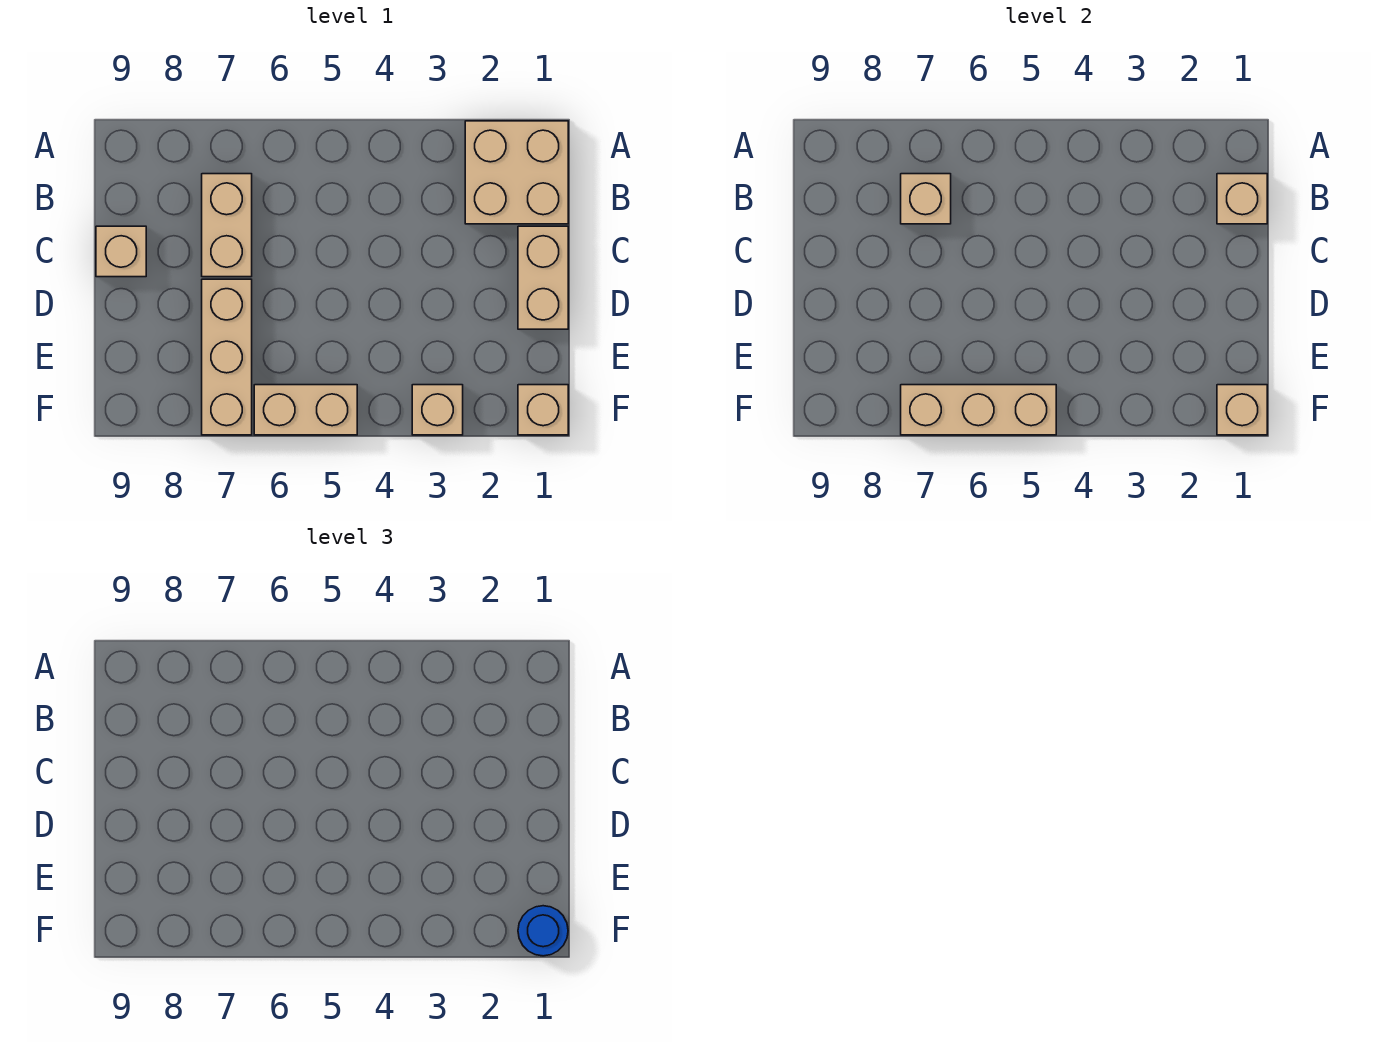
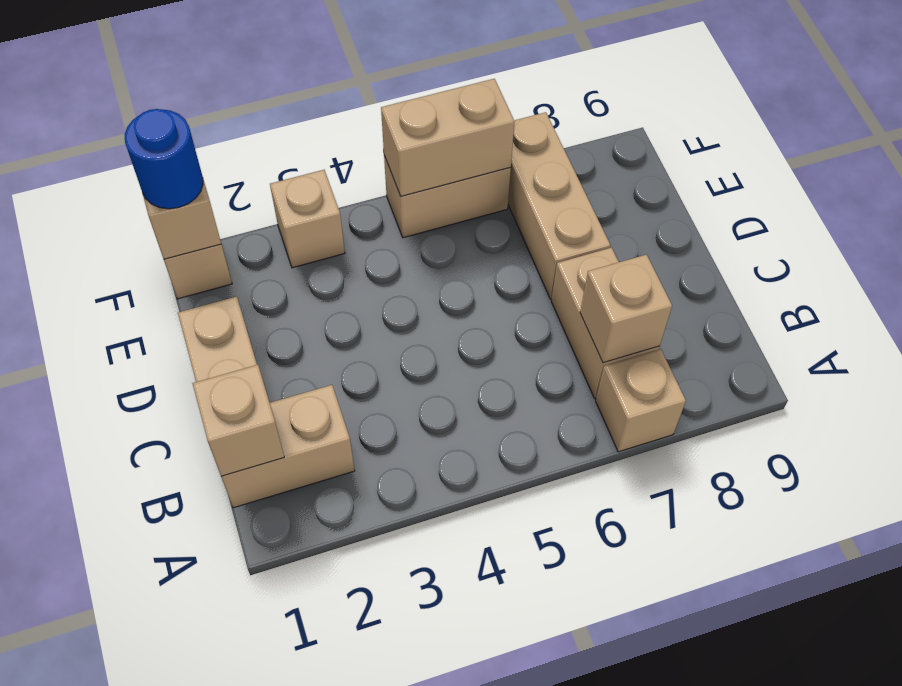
tan 2x2 brick [465,121,568,224] -> tan 1x2 brick [221,385,355,508]
tan 1x1 brick [96,226,146,277] -> tan 1x1 brick moved to [596,349,686,452]
tan 1x3 brick [901,385,1056,435] -> tan 1x2 brick [381,79,515,196]

